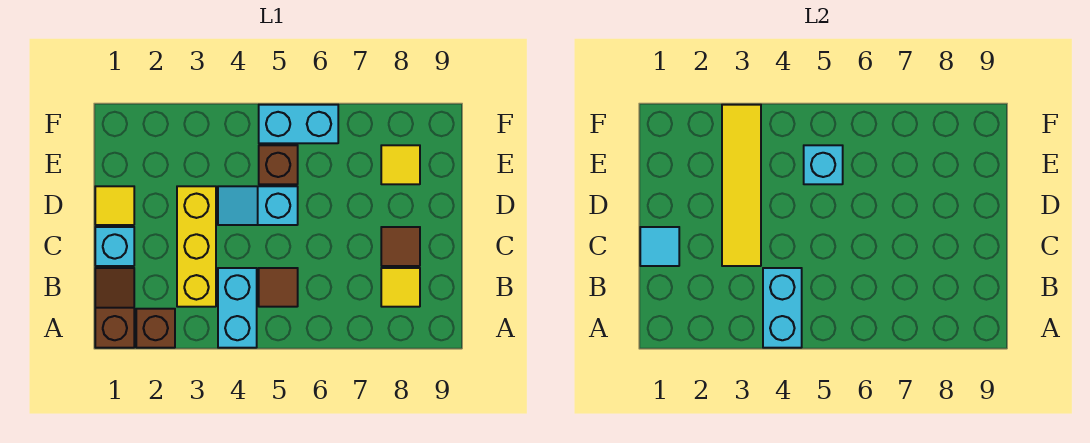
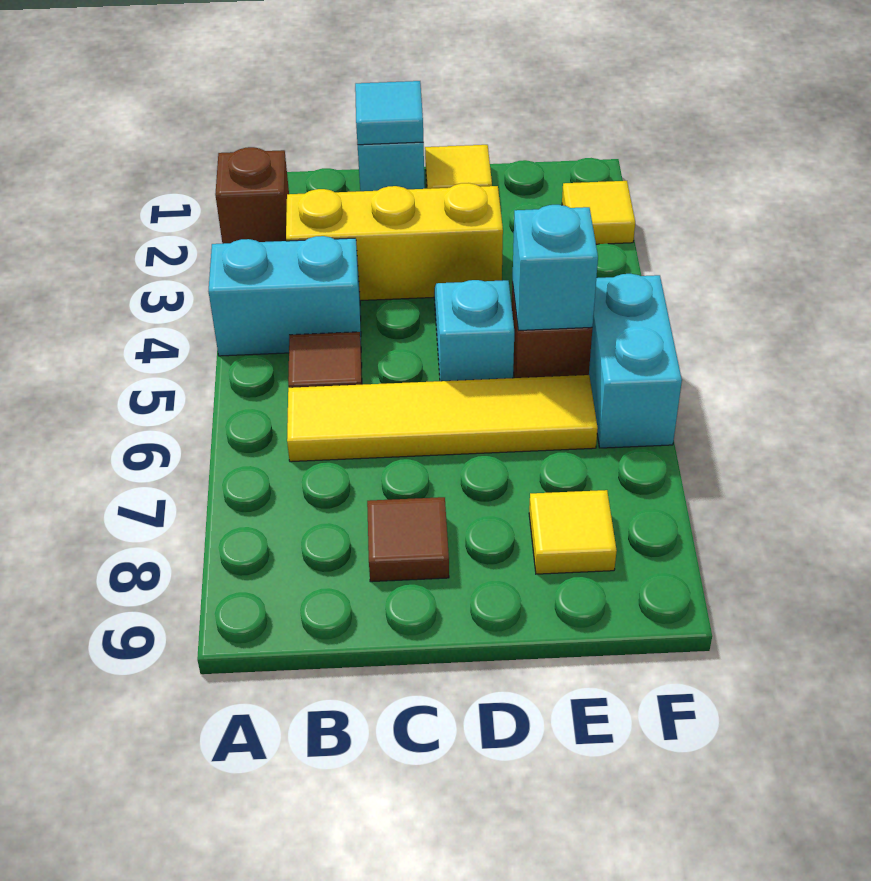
brown 1x2 slope [95,268,134,348] -> none
cyan 1x2 brick [763,268,802,348] -> none
yellow 1x1 tile [381,268,420,307] -> yellow 1x1 tile moved to [562,181,635,244]
yellow 1x4 tile [722,105,761,266] -> yellow 1x4 tile moved to [287,375,598,462]

